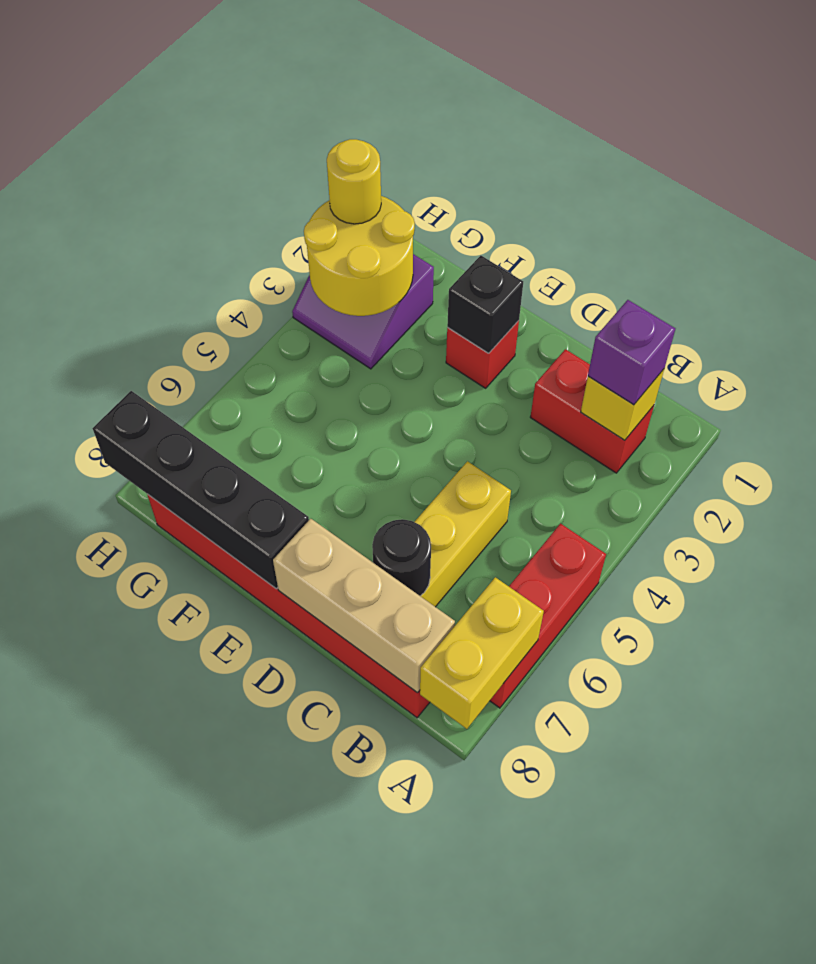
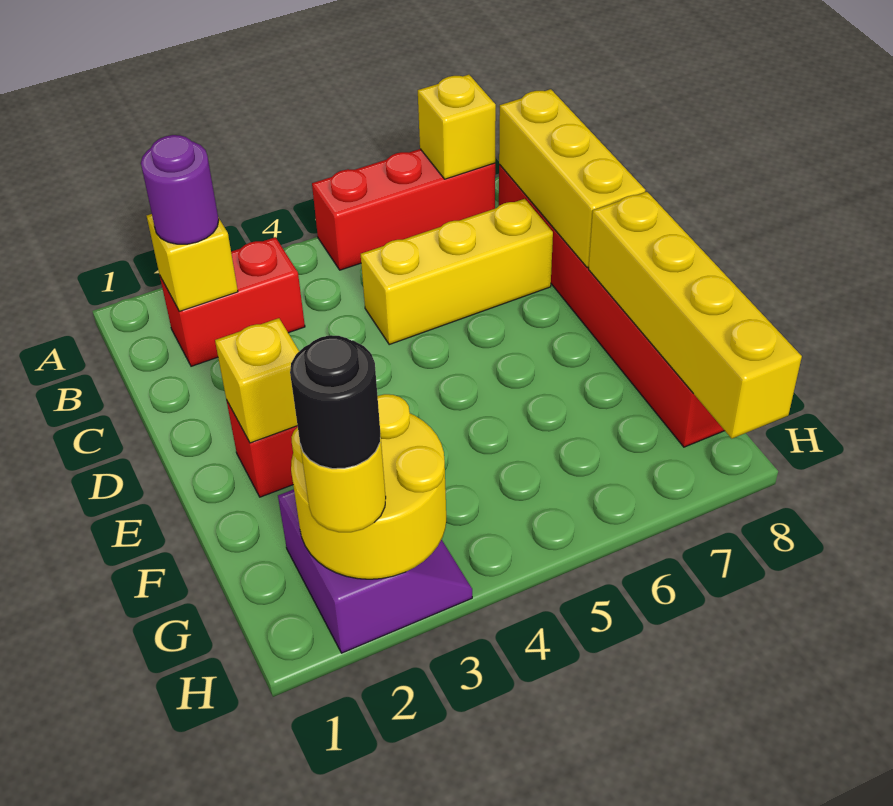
yellow 1x2 brick [420,577,544,729] -> yellow 1x1 brick [418,75,496,179]
red 1x2 brick [530,349,654,473] -> red 1x2 brick turned to [160,237,305,366]
purple 1x1 brick [588,300,675,405] -> purple 1x1 round brick [141,135,219,244]
tan 1x3 brick [273,519,455,693] -> yellow 1x3 brick [499,89,645,268]
black 1x1 round brick [372,519,431,596] -> black 1x1 round brick moved to [290,335,380,469]
black 1x1 brick [447,256,523,353] -> yellow 1x1 brick [215,318,299,443]
black 1x4 brick [93,391,309,588] -> yellow 1x4 brick [589,192,802,438]

